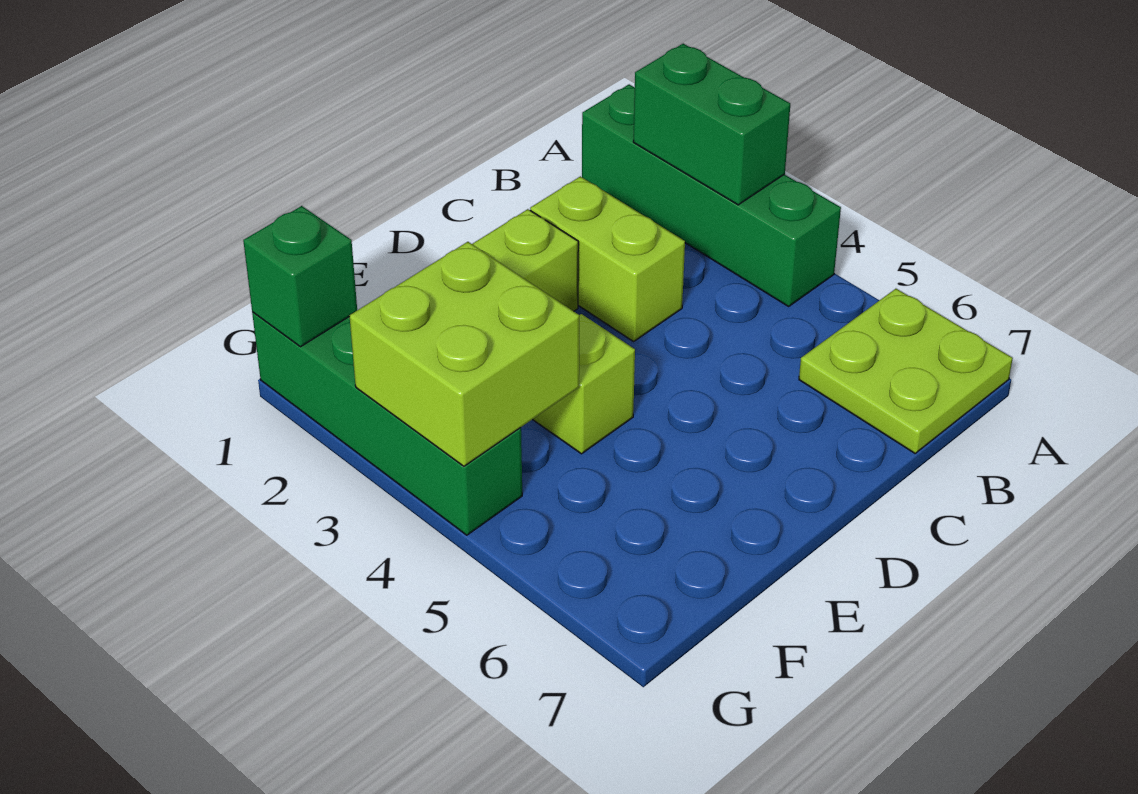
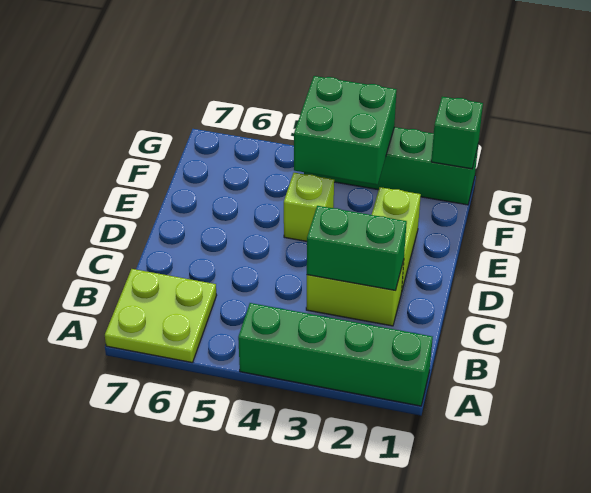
green 1x2 brick [633,44,790,205] -> green 1x2 brick moved to [307,206,407,291]
lime 2x2 brick [350,242,579,466] -> green 2x2 brick [294,76,397,185]

